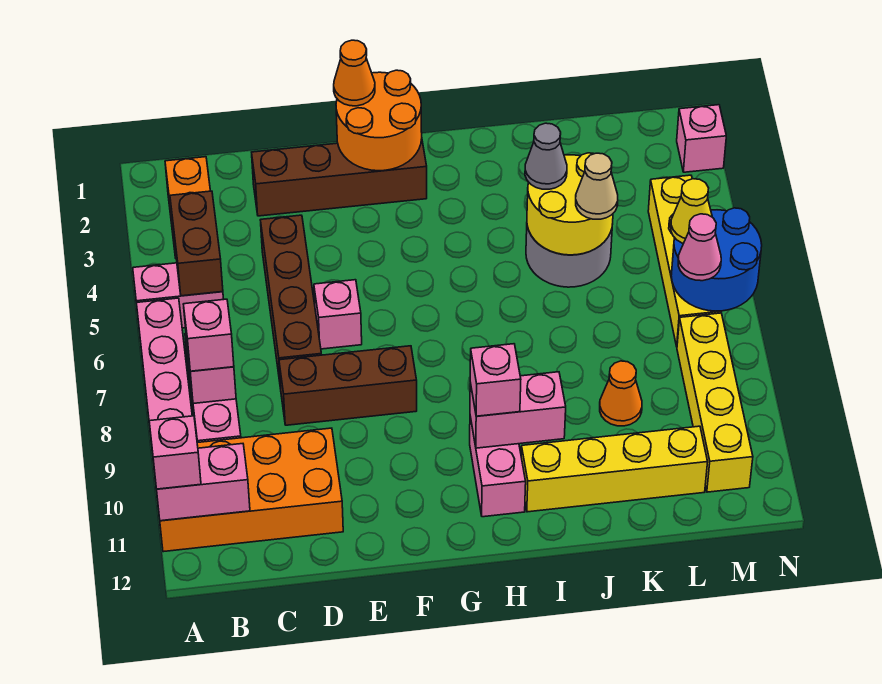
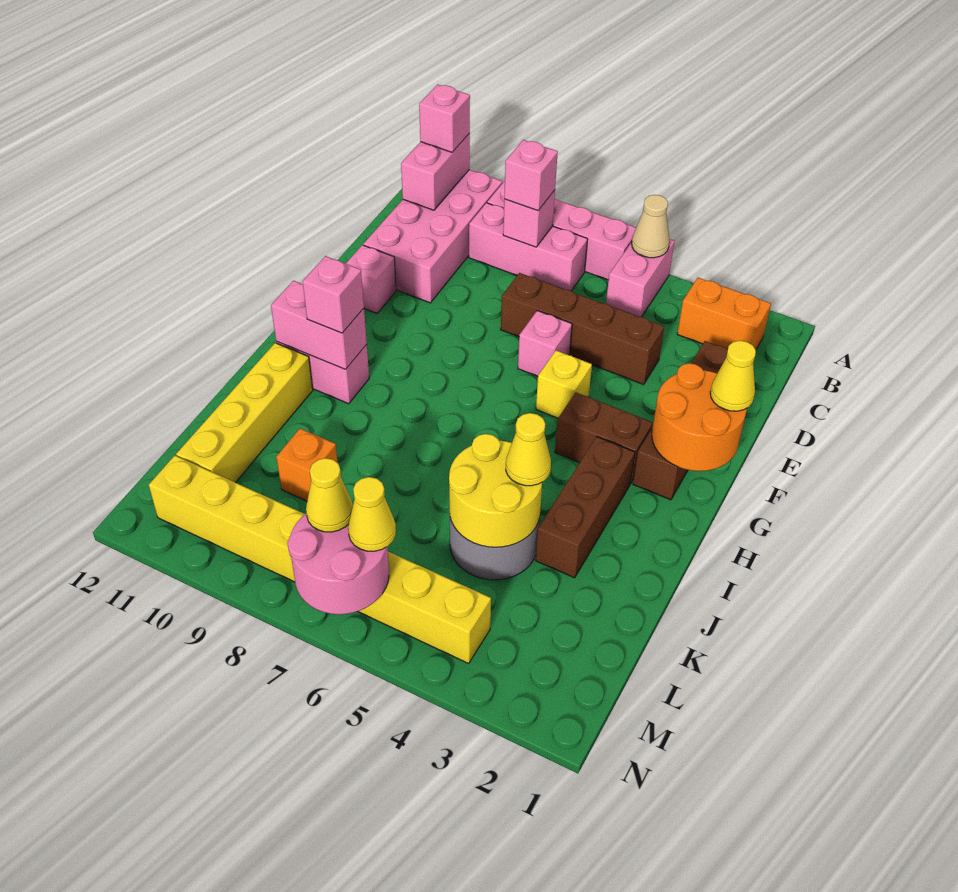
orange 2x4 brick [152,428,343,552] -> pink 2x4 brick [363,170,502,303]
brown 1x2 brick [170,191,223,296] -> brown 1x2 brick moved to [555,392,653,484]
brown 1x3 brick [279,346,417,425] -> brown 1x3 brick moved to [536,437,635,578]
orange 1x1 cone [334,40,375,106] -> yellow 1x1 cone [710,341,756,411]
none -> yellow 1x1 brick [536,350,592,418]
pink 1x2 brick [470,372,566,448] -> pink 1x2 brick turned to [271,281,367,369]
grey 1x1 cone [525,123,567,189] -> yellow 1x1 cone [506,413,551,486]
tan 1x1 cone [576,153,618,219] -> tan 1x1 cone moved to [632,195,670,258]
orange 1x1 cone [600,361,642,426] -> orange 1x1 brick [276,429,338,501]
blue 2x2 round brick [671,208,762,311] -> pink 2x2 round brick [287,514,389,614]
pink 1x1 cone [678,214,721,281] -> yellow 1x1 cone [306,458,353,532]
pink 1x1 brick [677,105,726,172] -> pink 1x1 brick moved to [346,245,396,313]

